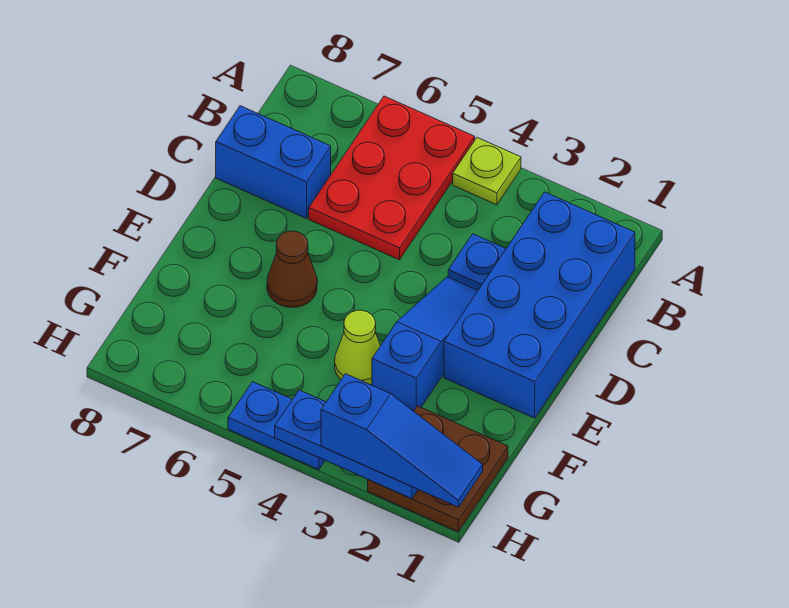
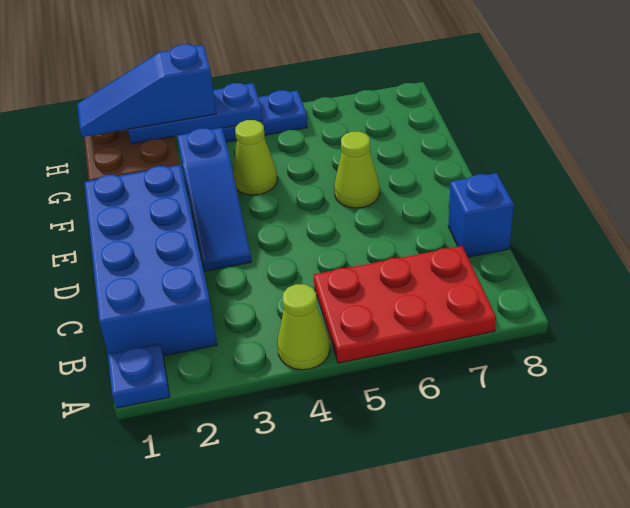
lime 1x1 plate [453,138,521,205] -> lime 1x1 cone [277,284,330,370]
red 2x3 plate [309,96,475,260] -> red 2x3 plate turned to [314,246,496,363]
blue 1x1 plate [448,234,506,290] -> blue 1x1 plate moved to [108,344,170,408]
blue 1x2 brick [216,106,331,218] -> blue 1x1 brick [448,173,514,257]
brown 1x1 cone [267,231,317,307] -> lime 1x1 cone [334,132,380,208]

